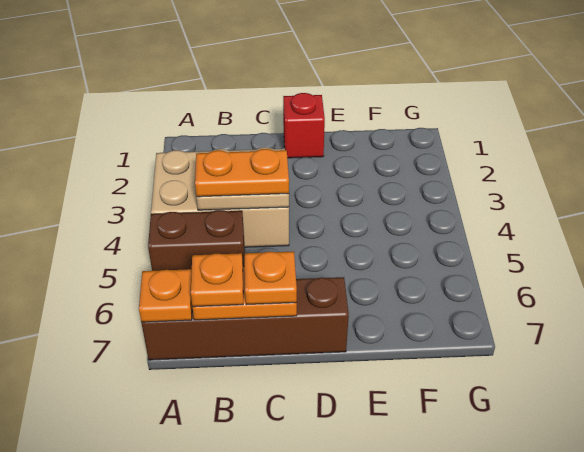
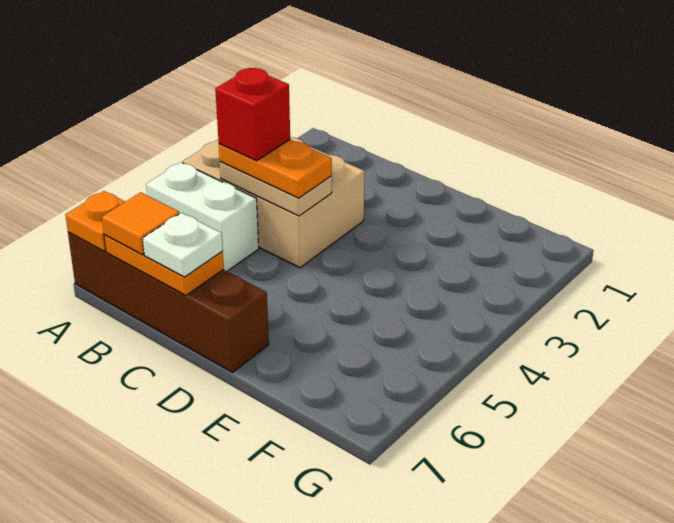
brown 1x2 brick [148,210,245,271] -> white 1x2 brick [146,162,259,271]
orange 1x1 plate [191,253,243,307] -> orange 1x1 tile [102,192,180,255]
orange 1x1 plate [245,251,297,305] -> white 1x1 plate [143,213,223,277]
red 1x1 brick [283,93,325,158] -> red 1x1 brick moved to [215,68,290,161]

